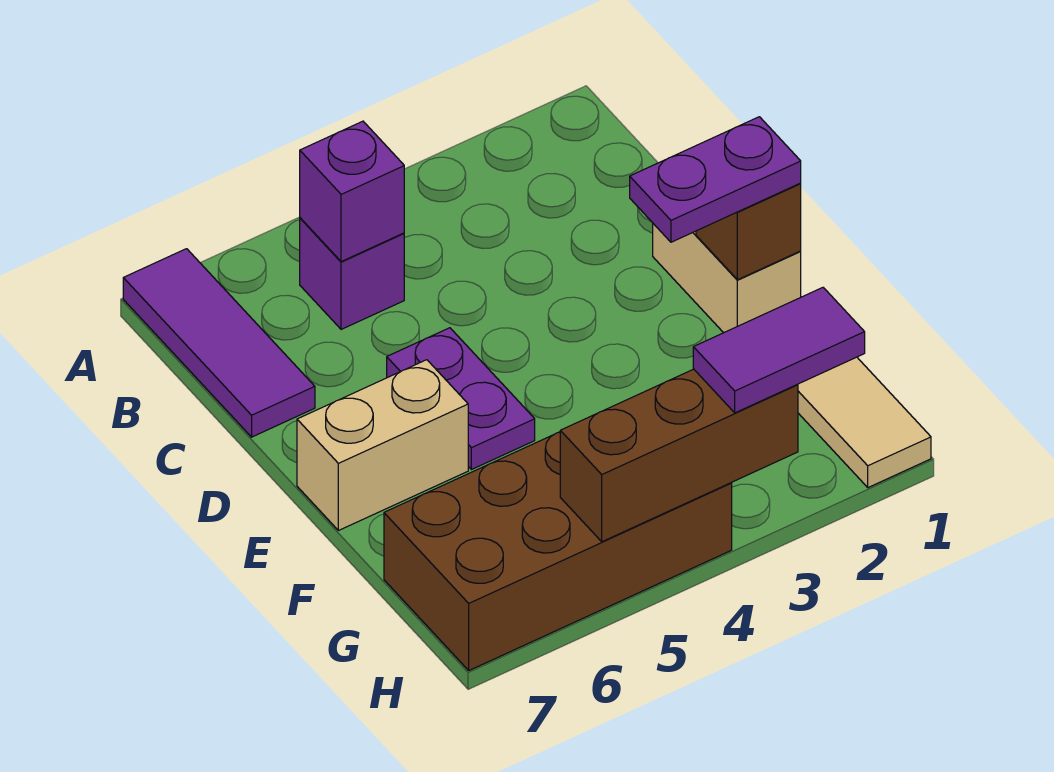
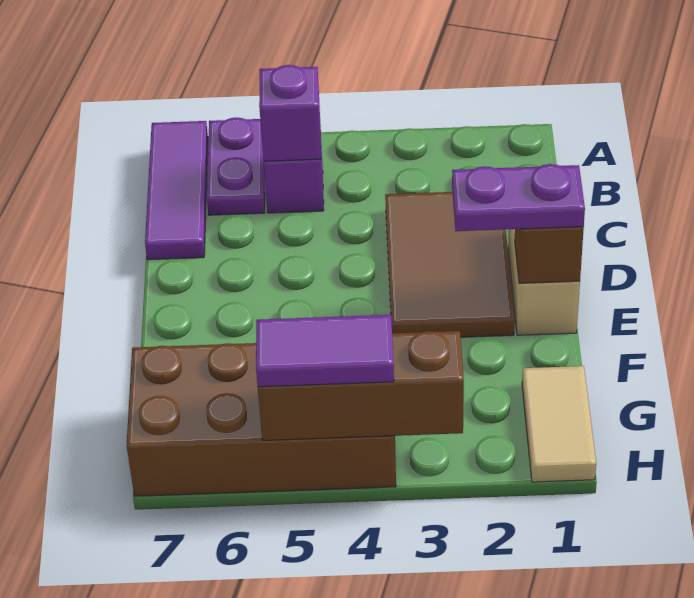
none -> brown 2x3 tile [385,192,515,337]
purple 1x2 plate [387,328,535,470] -> purple 1x2 plate moved to [207,117,265,215]
tan 1x2 brick [297,360,468,531] -> none
purple 1x2 tile [693,288,865,413] -> purple 1x2 tile moved to [256,315,394,387]

